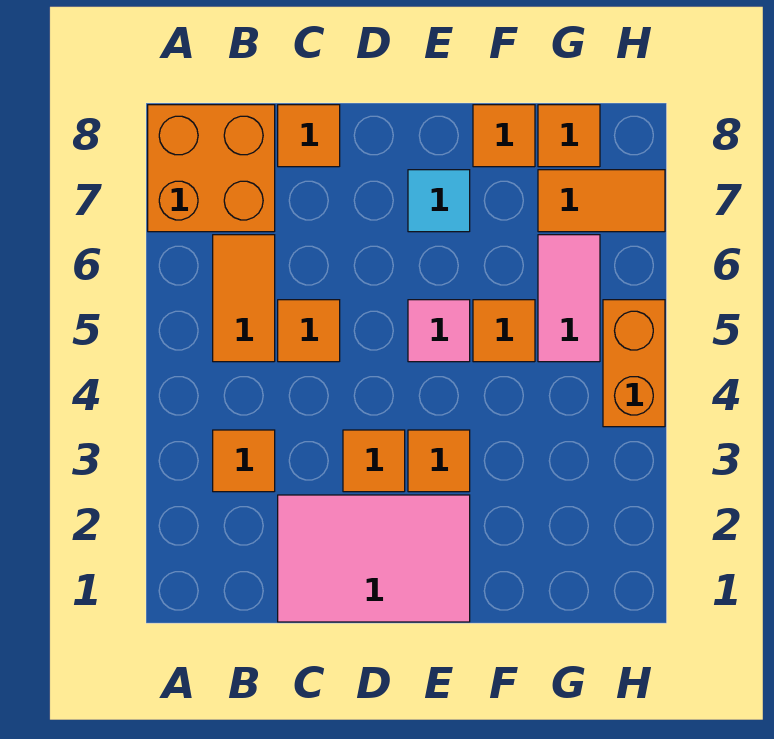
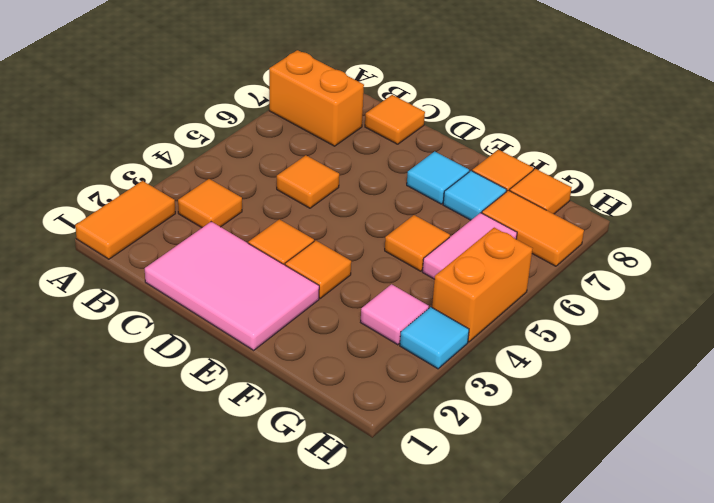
orange 2x2 brick [148,105,275,232] -> orange 1x2 brick [269,50,364,146]
orange 1x2 tile [213,235,275,362] -> orange 1x2 tile moved to [75,181,175,259]
pink 1x1 tile [408,300,470,362] -> pink 1x1 tile moved to [361,284,429,345]
none -> cyan 1x1 tile [443,171,507,220]
none -> cyan 1x1 tile [400,307,469,369]

